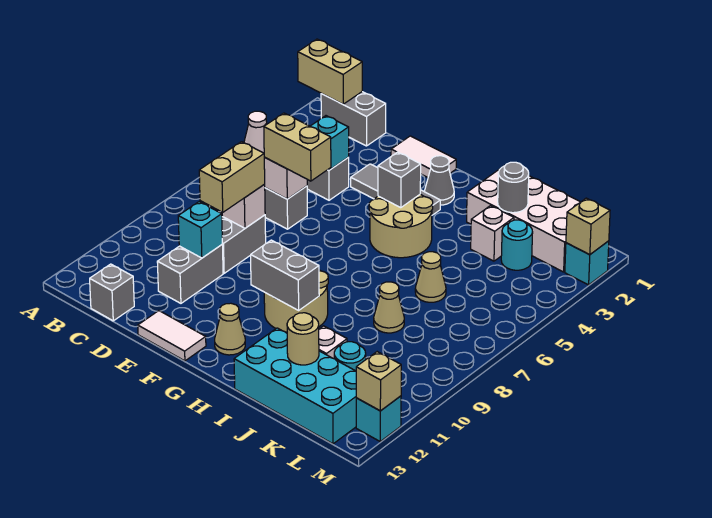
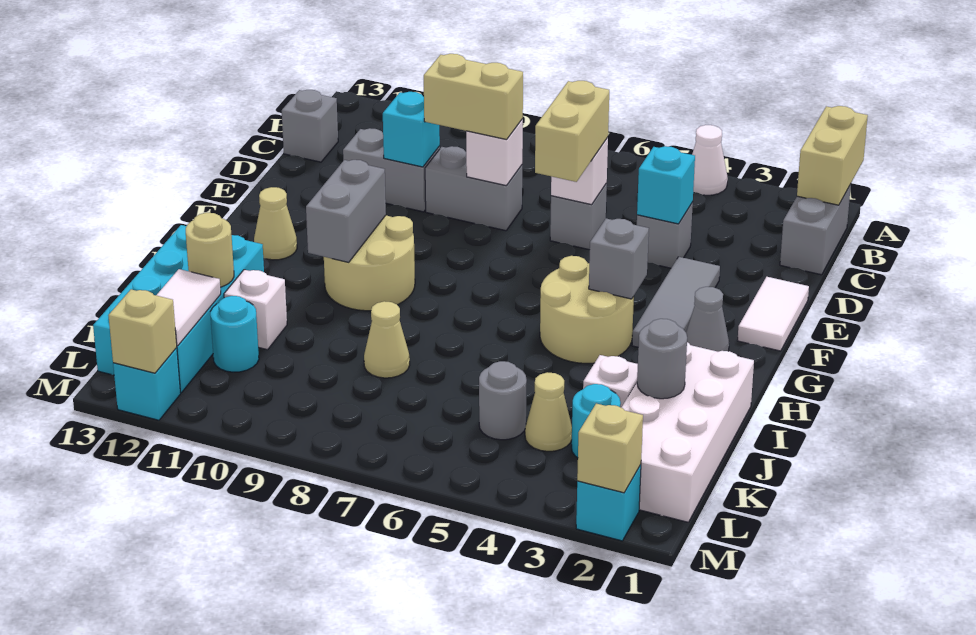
white 1x2 tile [138,311,206,361] -> white 1x2 tile moved to [156,269,221,346]
tan 1x1 cone [415,252,446,302] -> tan 1x1 cone moved to [525,372,572,451]
none -> grey 1x1 round brick [479,361,527,440]

